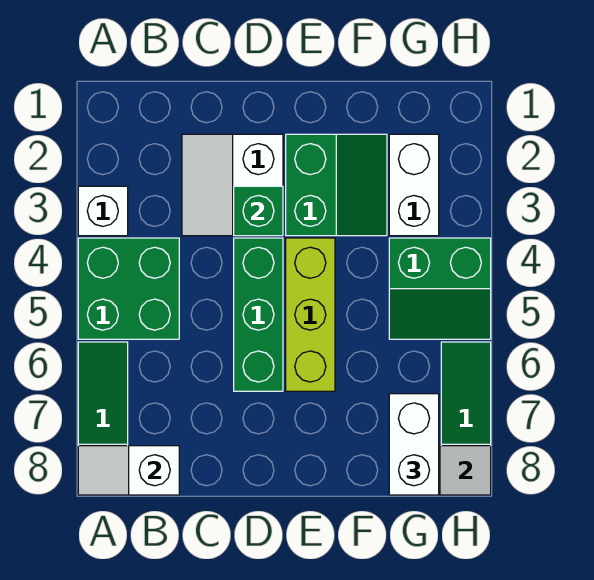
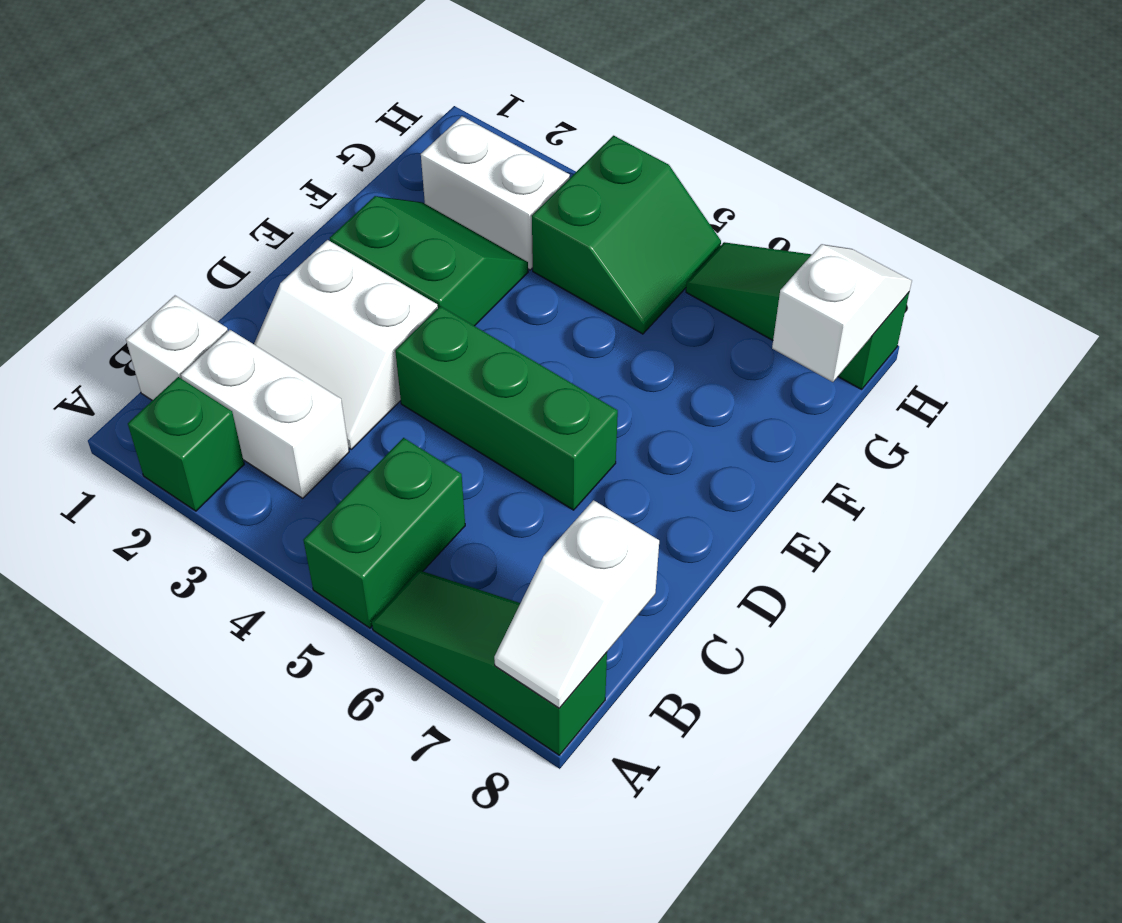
white 1x1 brick [78,186,128,236] -> white 1x1 brick moved to [126,296,228,400]
green 2x2 brick [78,238,179,339] -> green 1x2 brick [303,438,465,628]
green 1x1 brick [234,186,283,236] -> green 1x1 brick moved to [128,377,244,511]
lime 1x3 brick [286,238,335,391] -> none
white 1x2 brick [389,394,439,495] -> white 1x2 brick moved to [181,330,349,498]

